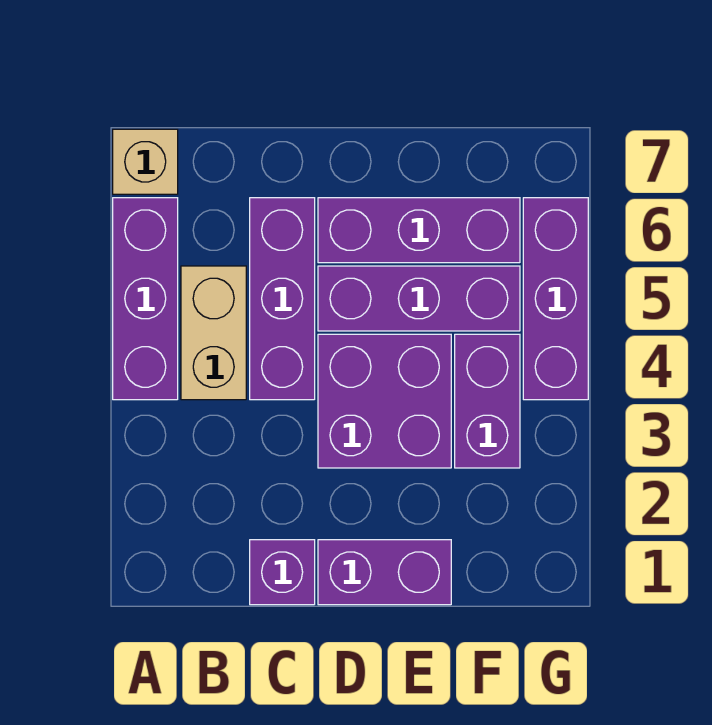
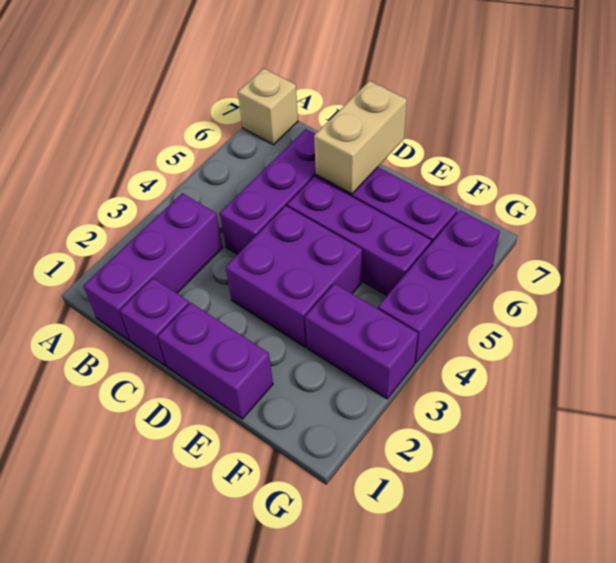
purple 1x3 brick [113,198,178,400] -> purple 1x3 brick moved to [83,193,223,341]
tan 1x2 brick [181,266,246,400] -> tan 1x2 brick moved to [314,81,407,194]
purple 1x2 brick [455,334,520,468] -> purple 1x2 brick turned to [305,284,418,399]

